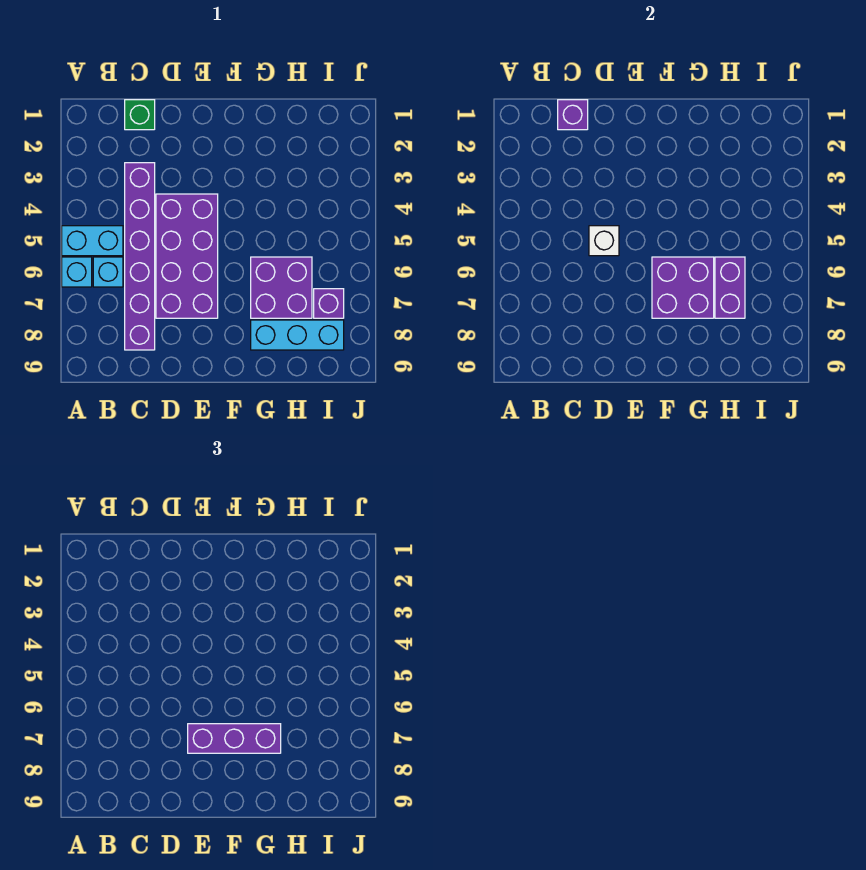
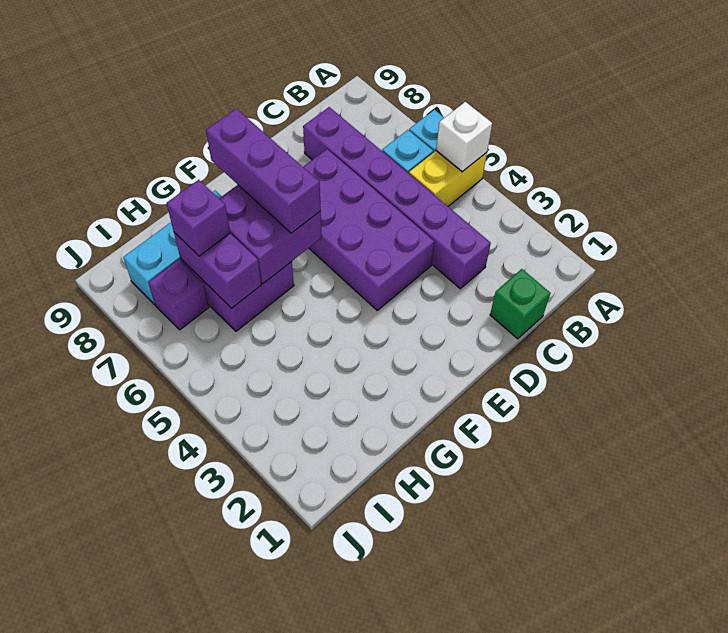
cyan 1x2 brick [62,226,123,256] -> yellow 1x2 brick [409,151,487,206]
purple 1x1 brick [558,100,588,130] -> purple 1x1 brick moved to [167,180,230,256]
white 1x1 brick [589,226,619,256] -> white 1x1 brick moved to [436,102,492,172]
purple 1x3 brick [188,724,281,753] -> purple 1x3 brick turned to [206,109,321,233]

